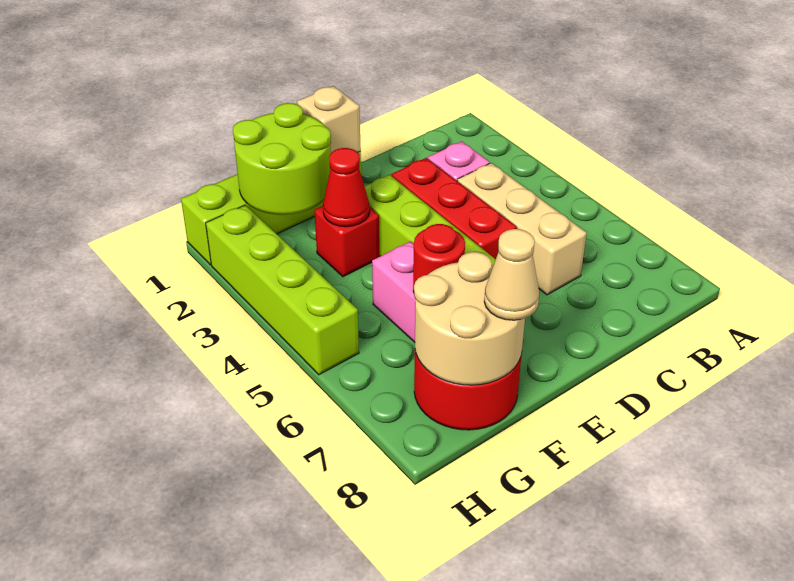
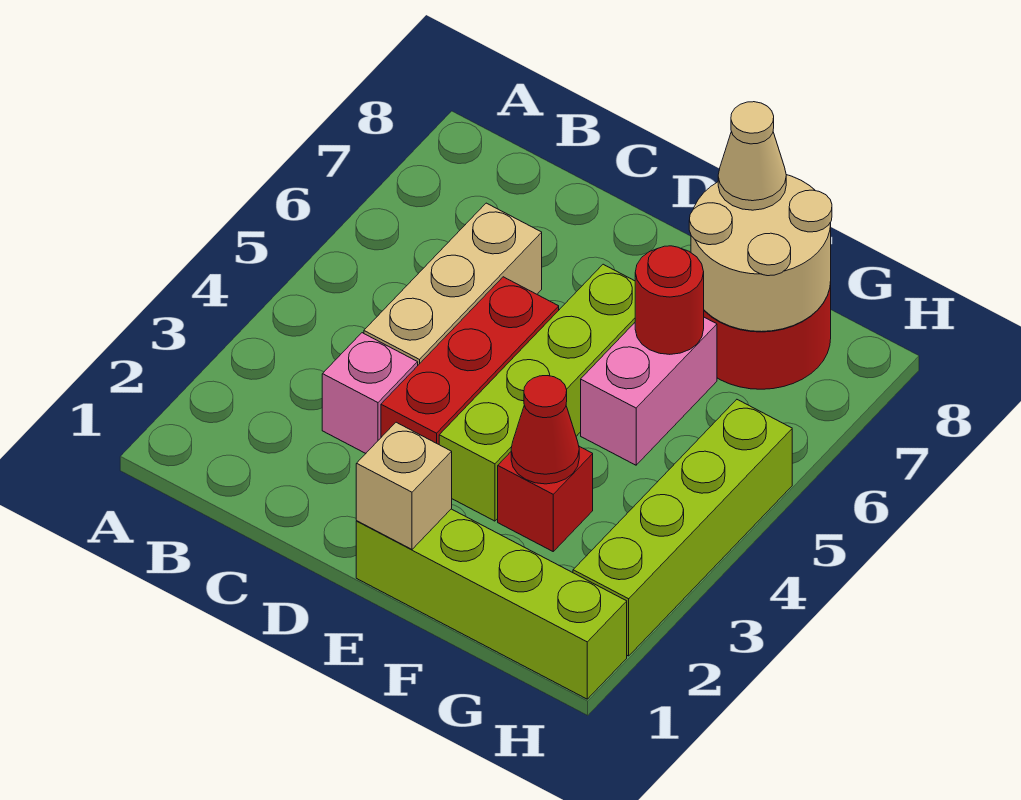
lime 2x2 round brick [233,103,331,215] -> none

